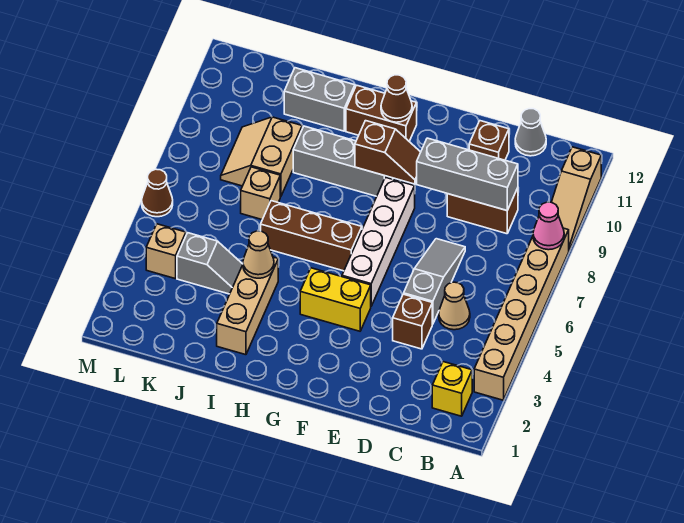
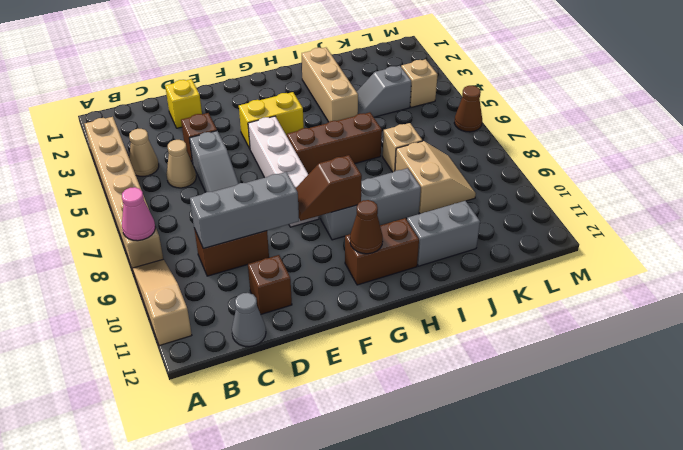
yellow 1x1 brick [432,362,472,416] -> yellow 1x1 brick moved to [165,79,202,128]
tan 1x1 cone [243,231,274,278] -> tan 1x1 cone moved to [129,129,159,177]

